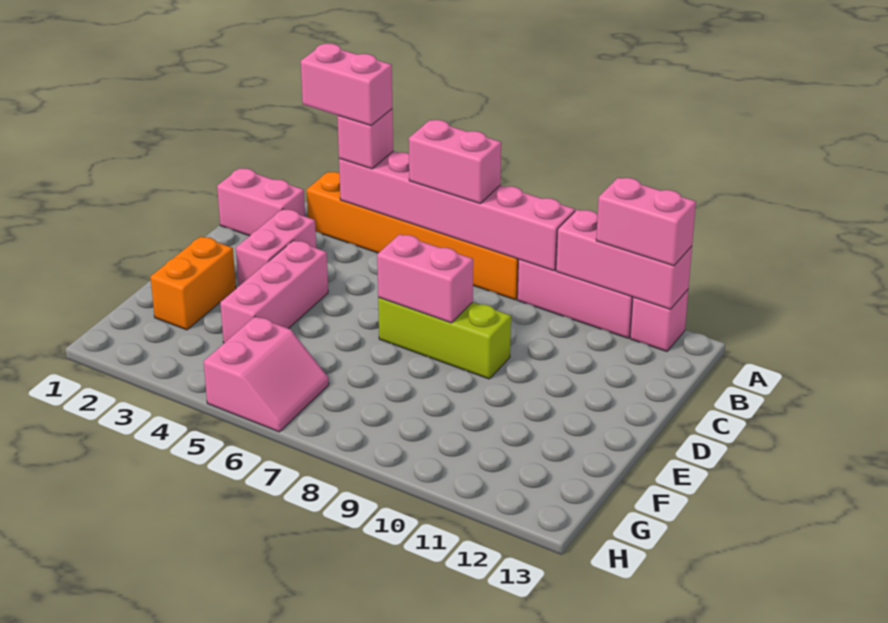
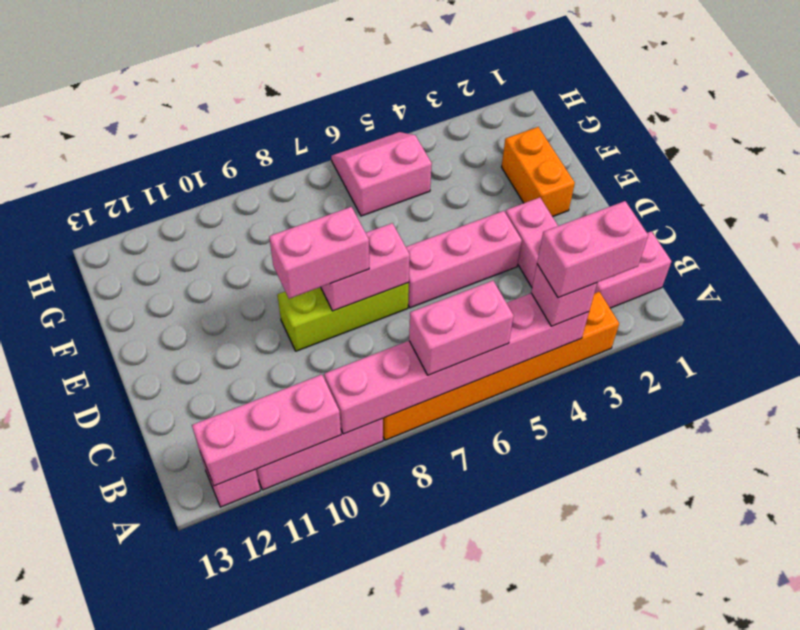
pink 1x2 brick [596,178,696,266] -> pink 1x2 brick moved to [269,207,369,299]
pink 1x3 brick [220,240,328,343] -> pink 1x3 brick turned to [406,211,522,308]
pink 2x2 slope [204,317,329,432] -> pink 2x2 slope turned to [331,132,432,216]

